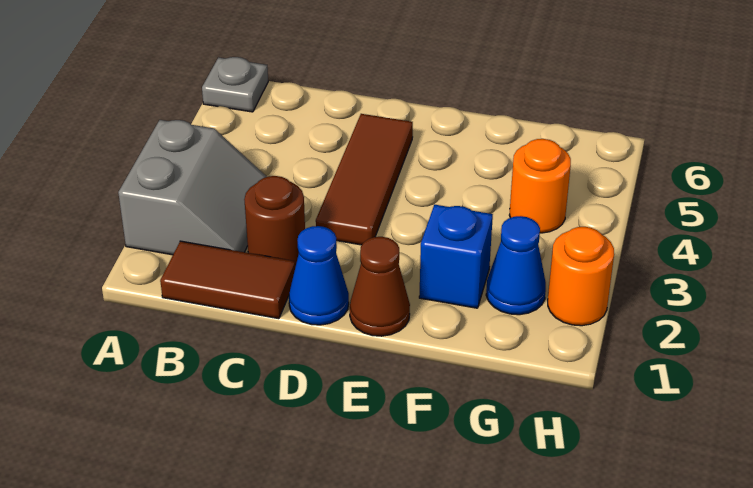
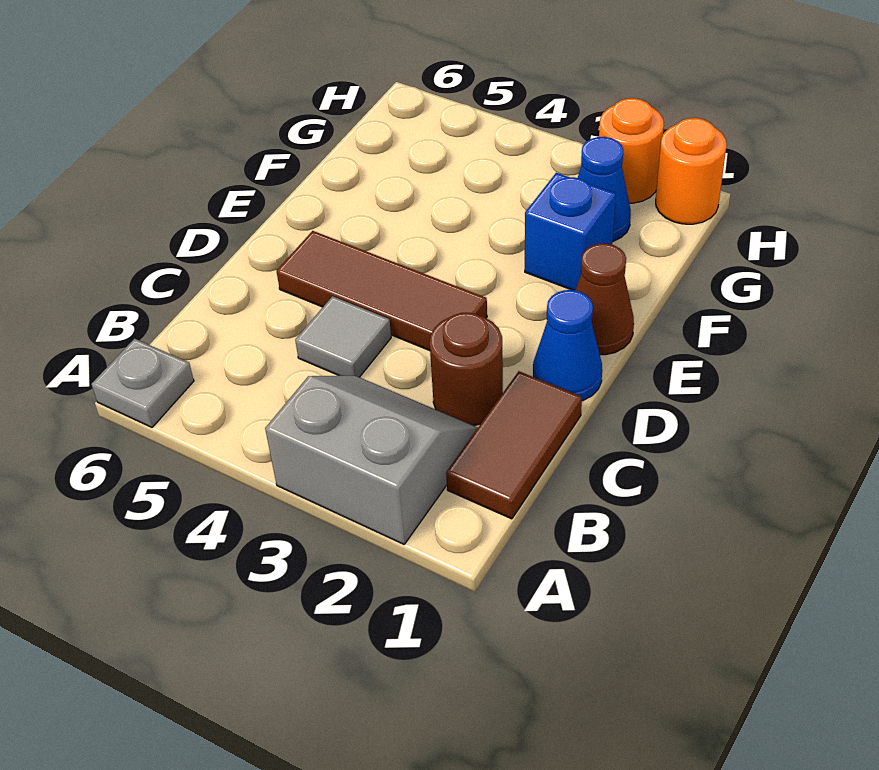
none -> grey 1x1 tile [295,296,391,377]
orange 1x1 round brick [509,139,571,233] -> orange 1x1 round brick moved to [656,118,727,224]

